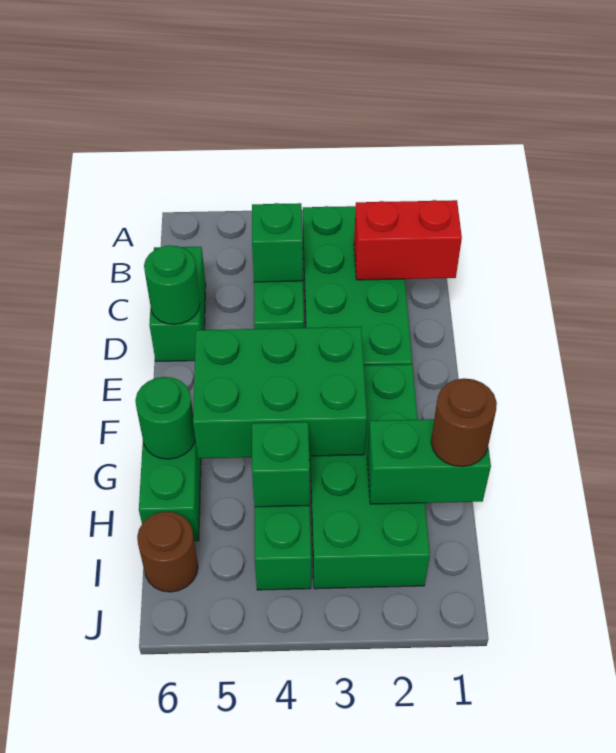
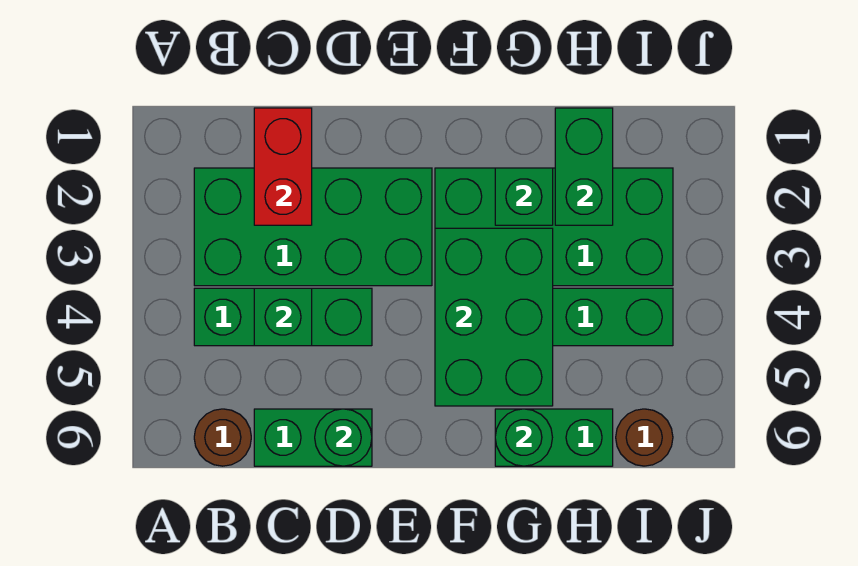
brown 1x1 round brick [431,378,497,467] -> brown 1x1 round brick moved to [194,409,251,466]
green 1x1 brick [252,422,310,507] -> green 1x1 brick moved to [495,168,553,225]

